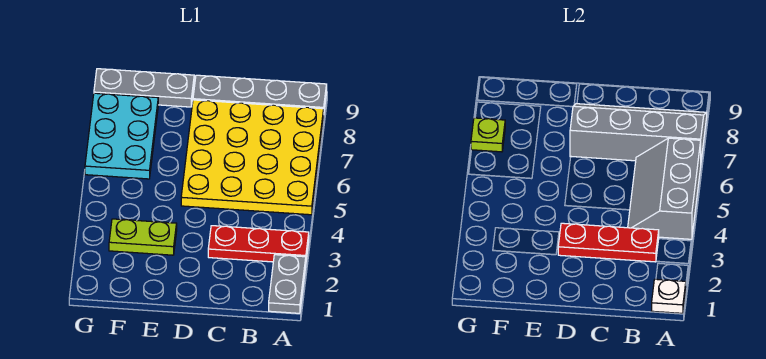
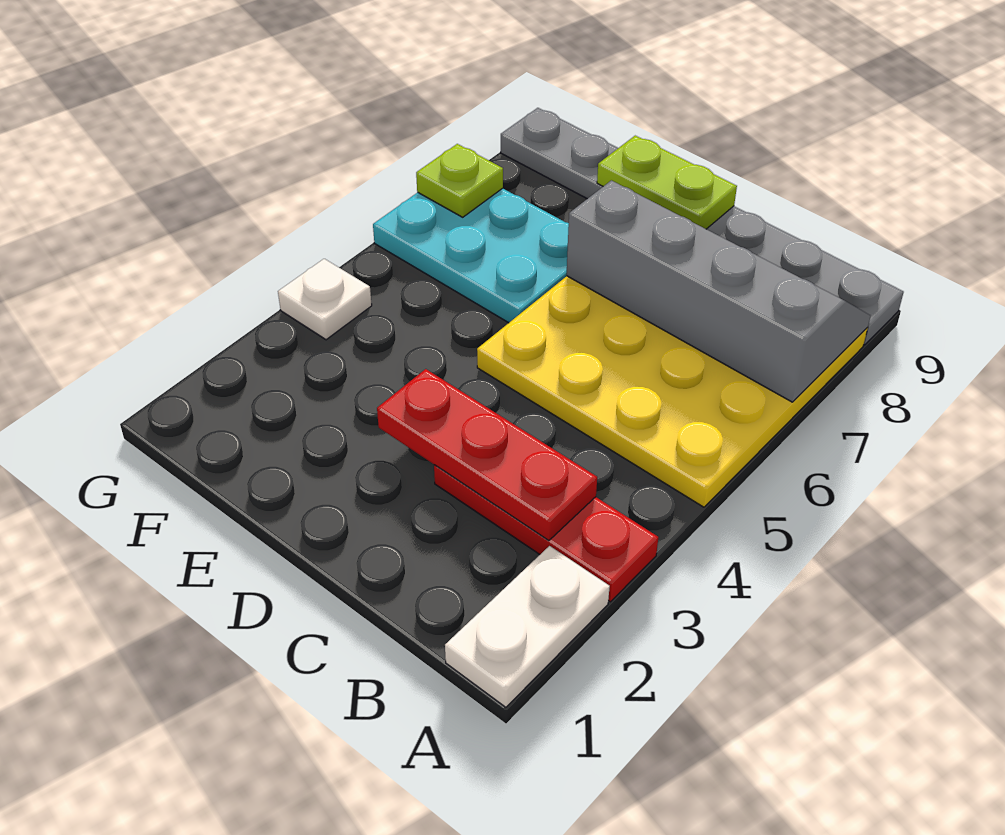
grey 1x2 plate [269,255,306,313] -> white 1x2 plate [445,546,610,707]
white 1x1 plate [652,279,686,313] -> white 1x1 plate moved to [278,259,372,340]
grey 2x3 slope [628,138,701,239] -> none
lime 1x2 plate [109,219,177,255] -> lime 1x2 plate moved to [597,136,737,229]
cyan 2x3 plate [85,93,158,179] -> cyan 2x3 plate turned to [373,188,569,323]

